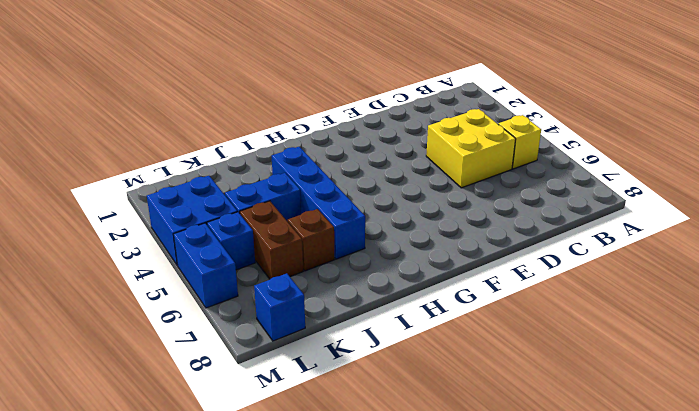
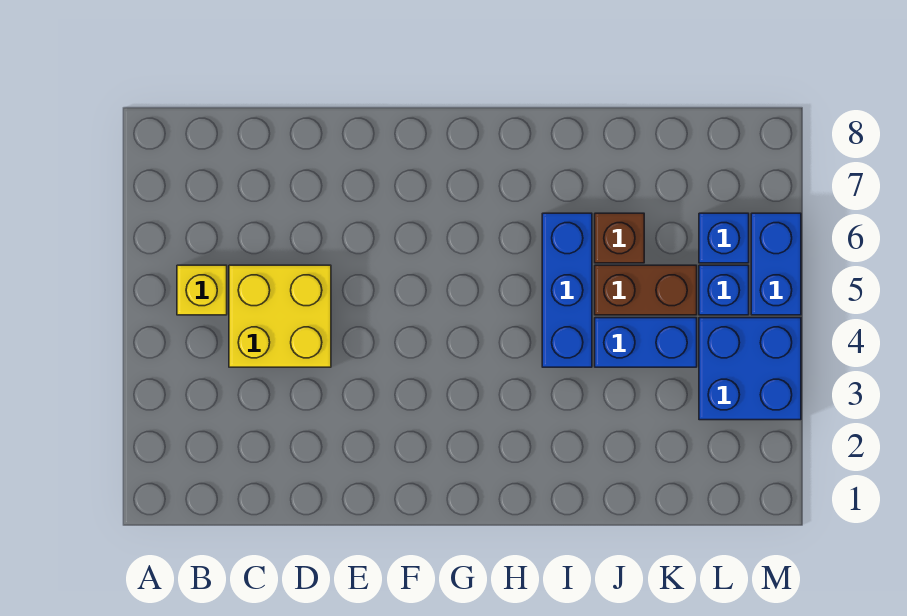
blue 1x4 brick [272,147,365,259] -> blue 1x3 brick [542,213,592,367]
brown 1x2 brick [240,201,303,279] -> brown 1x2 brick turned to [595,265,697,315]
blue 1x1 brick [254,273,305,341] -> blue 1x1 brick moved to [699,213,749,263]

